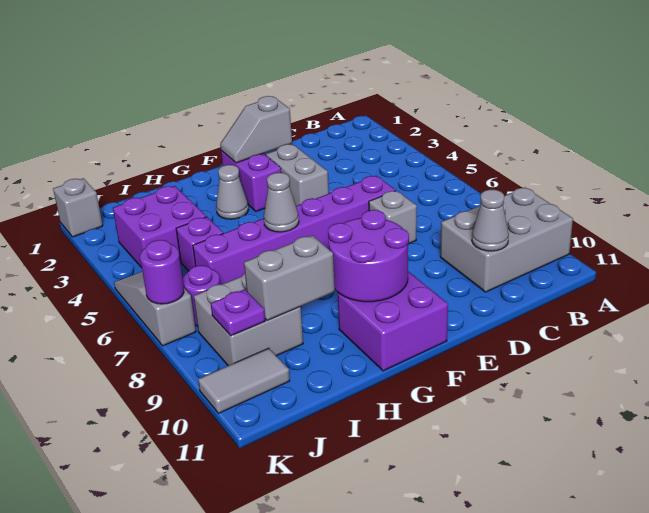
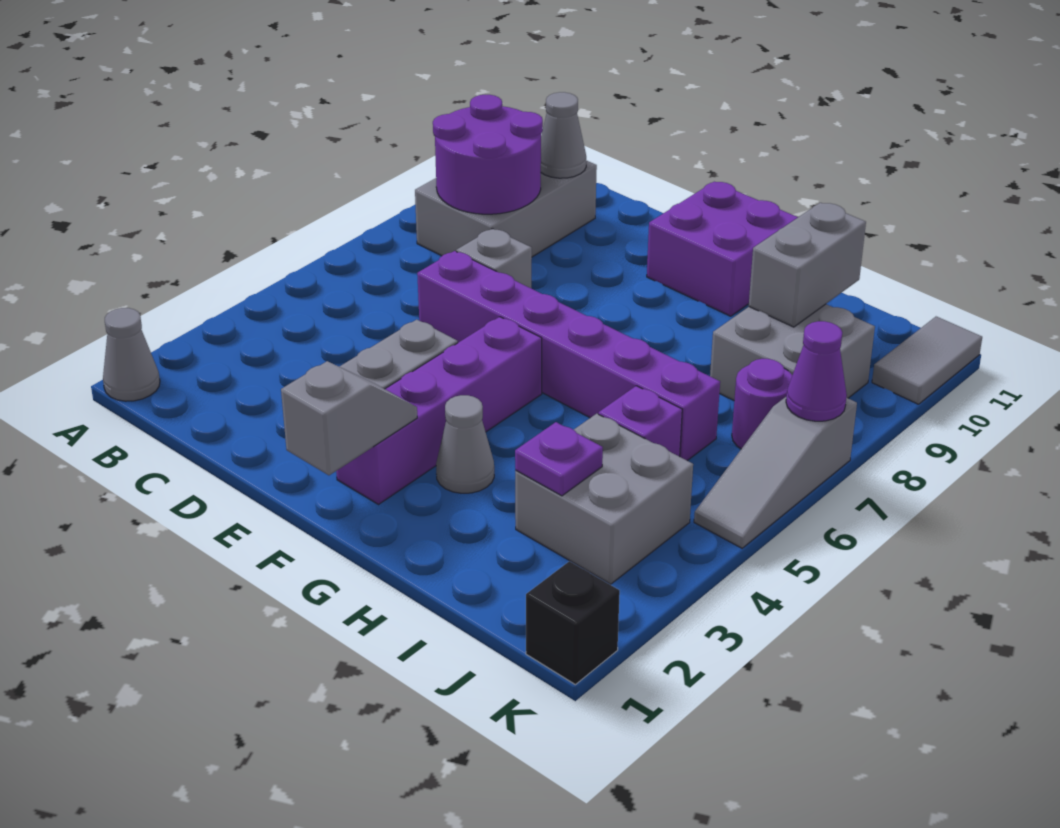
grey 2x3 brick [440,187,573,292] -> grey 2x3 brick turned to [415,161,597,257]
grey 1x2 slope [220,96,292,163] -> grey 1x2 slope turned to [281,361,417,475]
purple 1x2 brick [221,151,281,212] -> purple 1x4 brick [336,317,542,504]
purple 2x2 round brick [328,210,409,302] -> purple 2x2 round brick moved to [433,95,543,214]
grey 1x1 cone [264,173,299,232] -> grey 1x1 cone moved to [103,308,160,401]
grey 1x2 brick [244,235,335,321] -> grey 1x2 brick turned to [749,203,866,327]
purple 2x2 brick [113,186,206,268] -> grey 2x2 brick [515,414,693,584]
purple 1x1 plate [211,289,265,336] -> purple 1x1 plate moved to [515,422,603,496]
grey 1x2 tile [198,348,290,413] -> grey 1x2 tile turned to [872,317,982,404]
grey 1x1 brick [53,178,103,237] -> black 1x1 brick [526,561,620,685]
purple 1x1 round brick [140,240,184,304] -> purple 1x1 cone [786,321,847,421]

